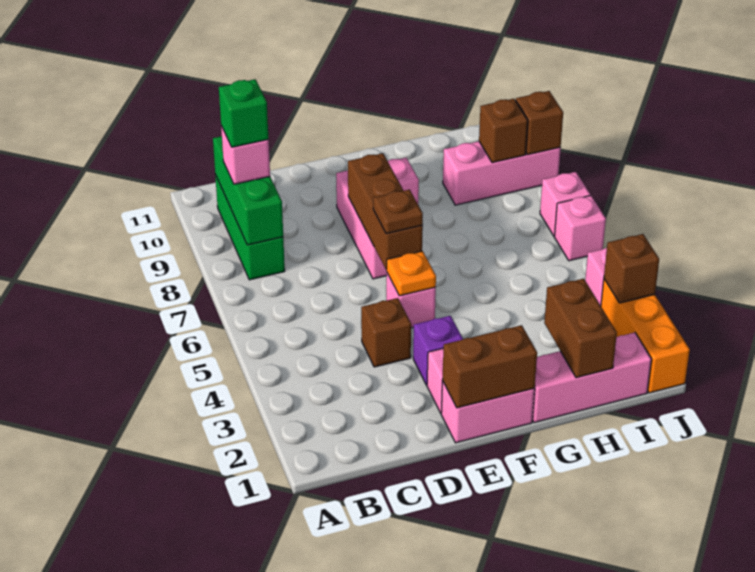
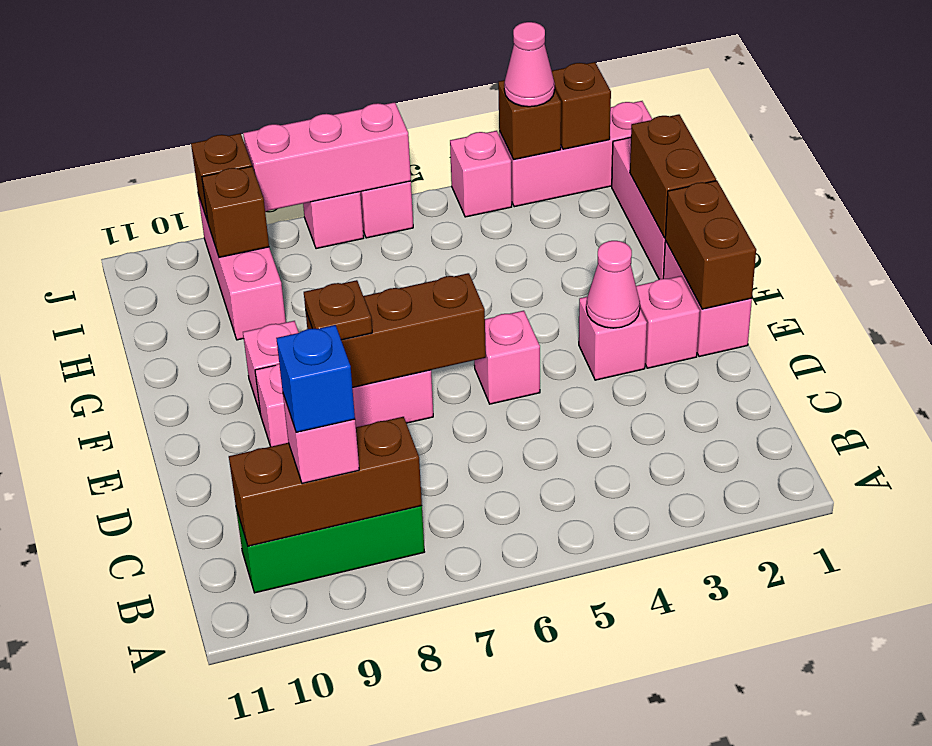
green 1x3 brick [213,136,283,245] -> brown 1x3 brick [229,417,422,546]
green 1x1 brick [219,79,268,147] -> blue 1x1 brick [276,325,355,432]
brown 1x1 brick [361,298,411,367] -> brown 1x1 brick moved to [552,62,611,149]
purple 1x1 brick [413,316,463,385] -> pink 1x1 brick [579,297,647,380]
none -> pink 1x1 cone [586,241,640,328]
orange 1x1 plate [387,251,436,296] -> none
brown 1x1 plate [373,190,423,234] -> brown 1x1 plate moved to [304,280,372,340]
brown 1x2 brick [544,279,617,378] -> brown 1x2 brick turned to [630,114,716,238]
orange 1x3 brick [601,279,690,393] -> pink 1x3 brick [499,101,652,207]
none -> pink 1x1 cone [504,22,555,107]
none -> pink 1x3 brick [243,102,411,211]

